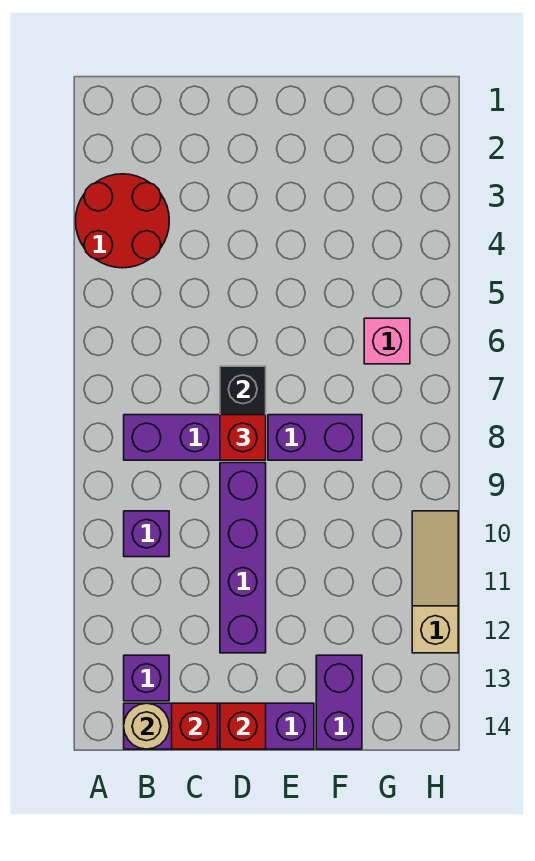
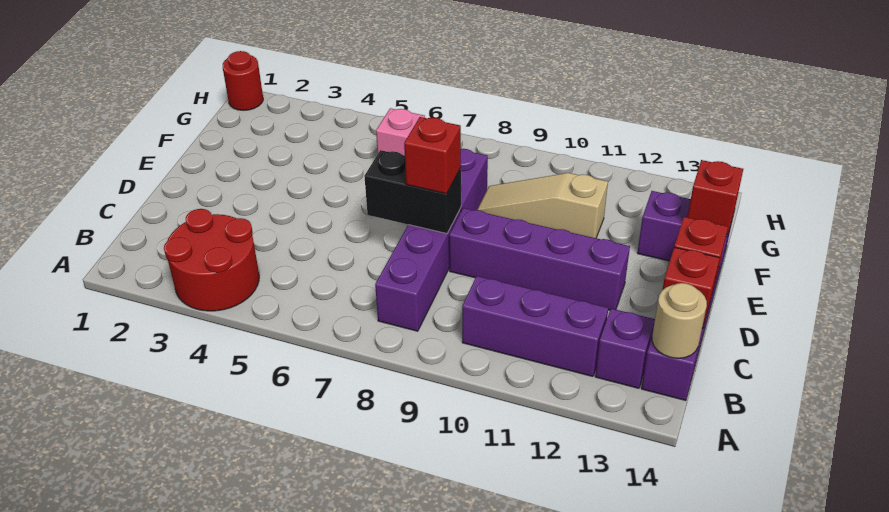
purple 1x1 brick [124,511,169,557] -> purple 1x3 brick [462,276,608,376]
none -> red 1x1 brick [688,160,743,235]
none -> red 1x1 round brick [223,51,263,110]
tan 1x3 slope [412,511,458,653] -> tan 1x3 slope moved to [477,173,608,238]

